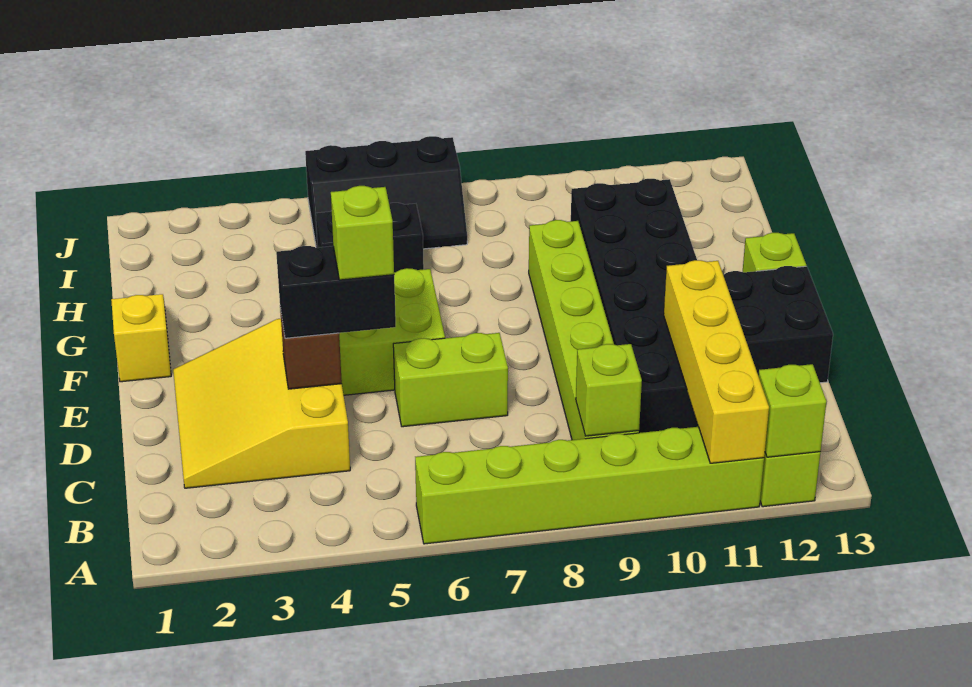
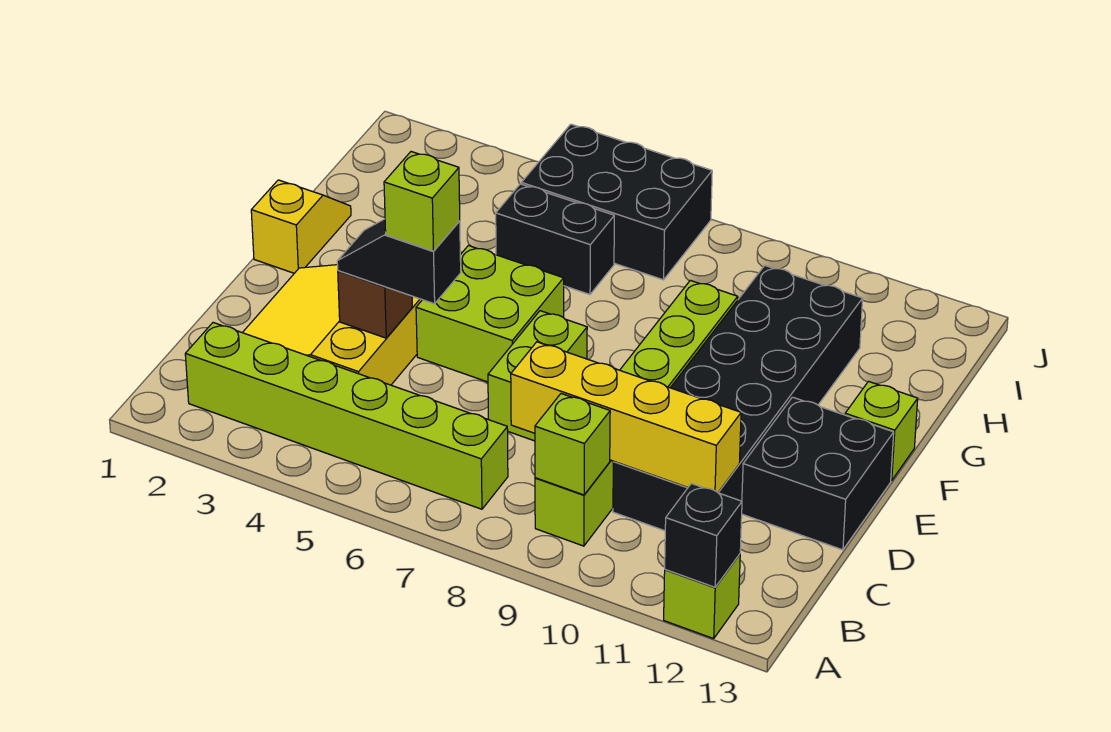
lime 1x6 brick [415,427,764,544] -> lime 1x6 brick moved to [185,323,508,509]
yellow 1x4 brick [664,260,769,463] -> yellow 1x4 brick turned to [511,342,741,492]
lime 1x1 brick [758,364,827,457] -> black 1x1 brick [665,484,742,587]
black 1x2 brick [276,246,396,338] -> black 1x2 slope [337,219,461,304]
lime 1x2 brick [393,333,508,427] -> lime 1x2 brick turned to [488,311,587,441]
black 2x3 slope [305,136,467,249] -> black 2x3 brick [521,124,712,280]

